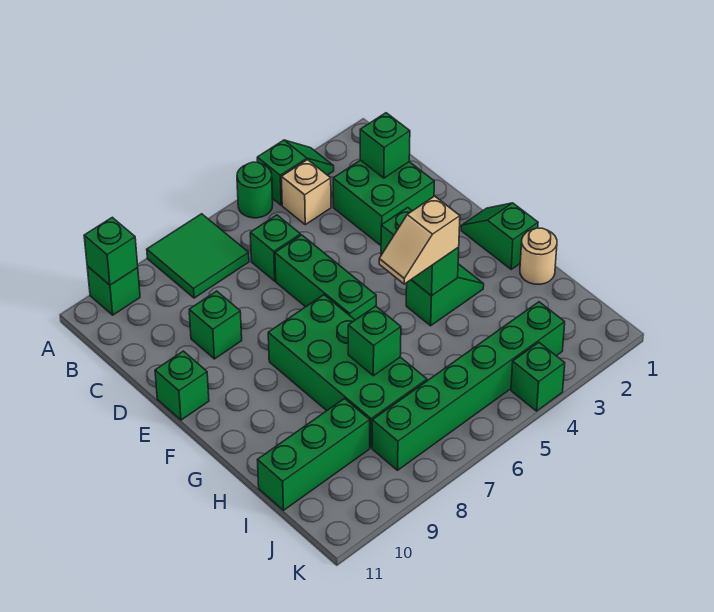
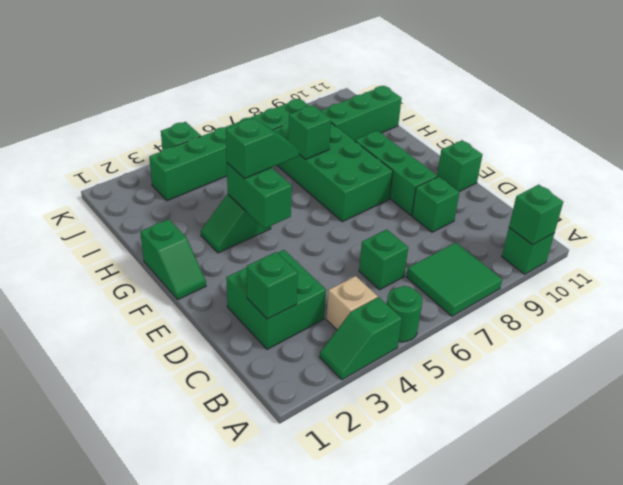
green 1x3 brick [275,235,376,320] -> green 1x3 brick moved to [355,131,437,215]
tan 1x2 slope [379,196,460,284] -> green 1x2 slope [226,118,299,179]
tan 1x1 round brick [520,228,557,284] -> none

